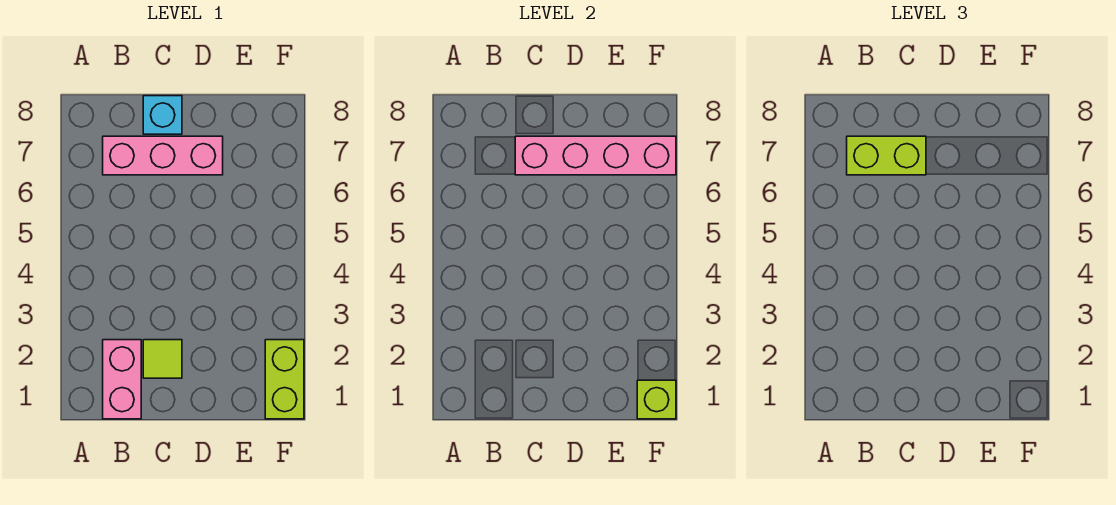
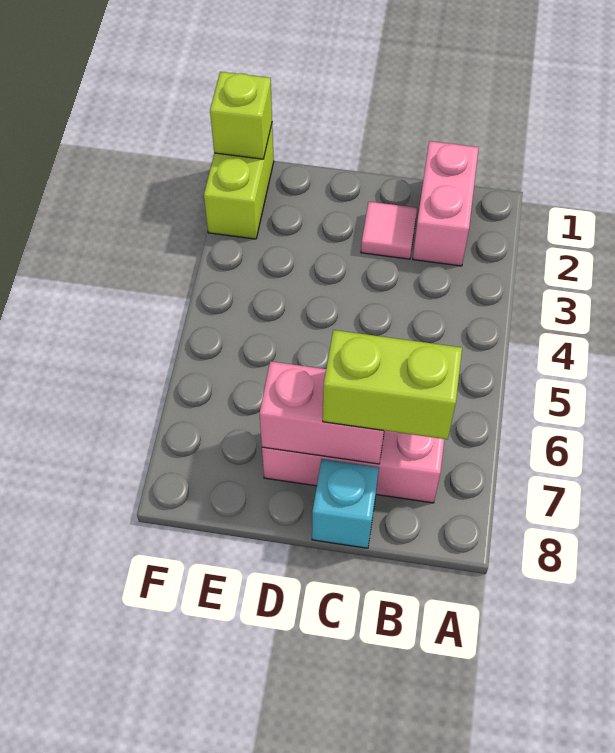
lime 1x1 tile [143,340,182,378] -> pink 1x1 tile [361,202,417,259]
pink 1x4 brick [515,136,676,175] -> pink 1x2 brick [259,361,384,464]

